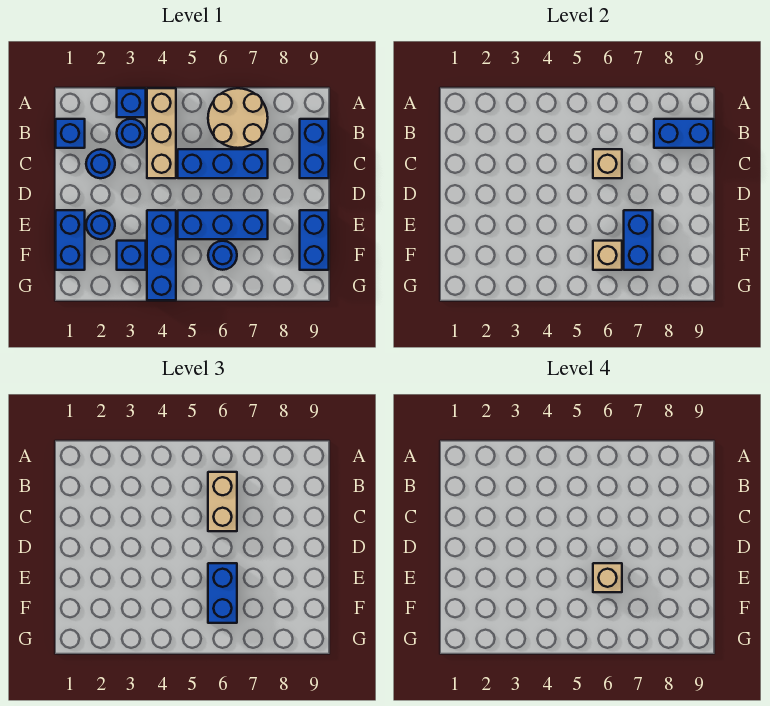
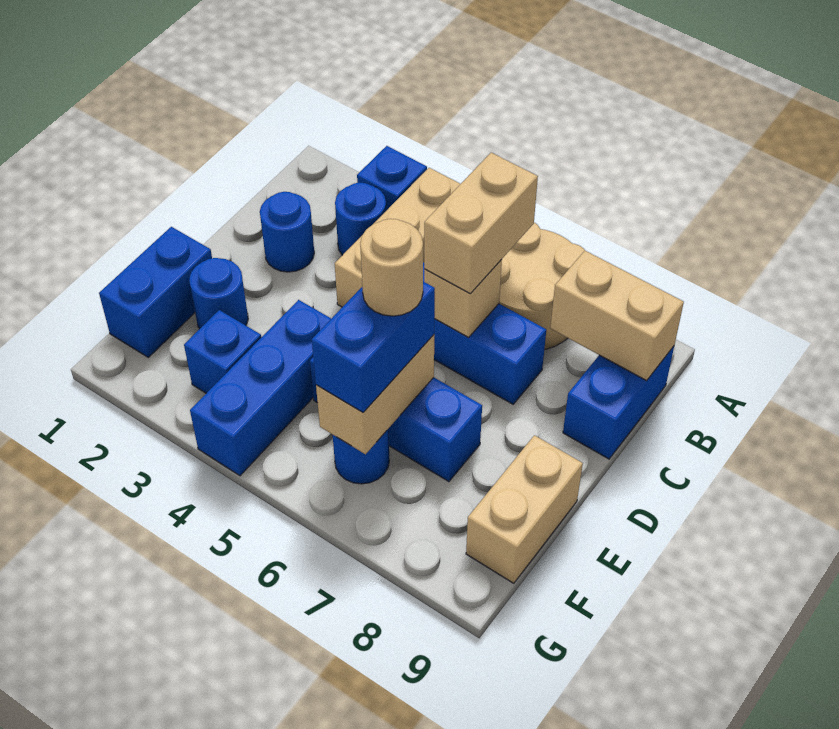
blue 1x1 brick [56,119,85,148] -> none
blue 1x2 brick [654,119,714,148] -> tan 1x2 brick [550,251,684,381]
tan 1x1 brick [593,563,622,592] -> tan 1x1 round brick [360,219,423,316]
blue 1x2 brick [624,210,653,270] -> none
blue 1x2 brick [300,210,329,270] -> tan 1x2 brick [466,435,583,583]
tan 1x1 brick [593,241,622,270] -> tan 1x2 brick [316,335,434,454]

